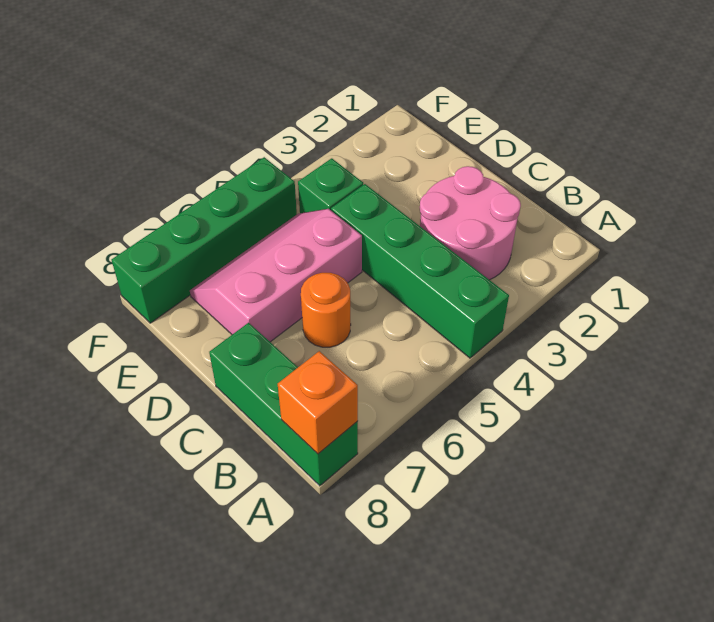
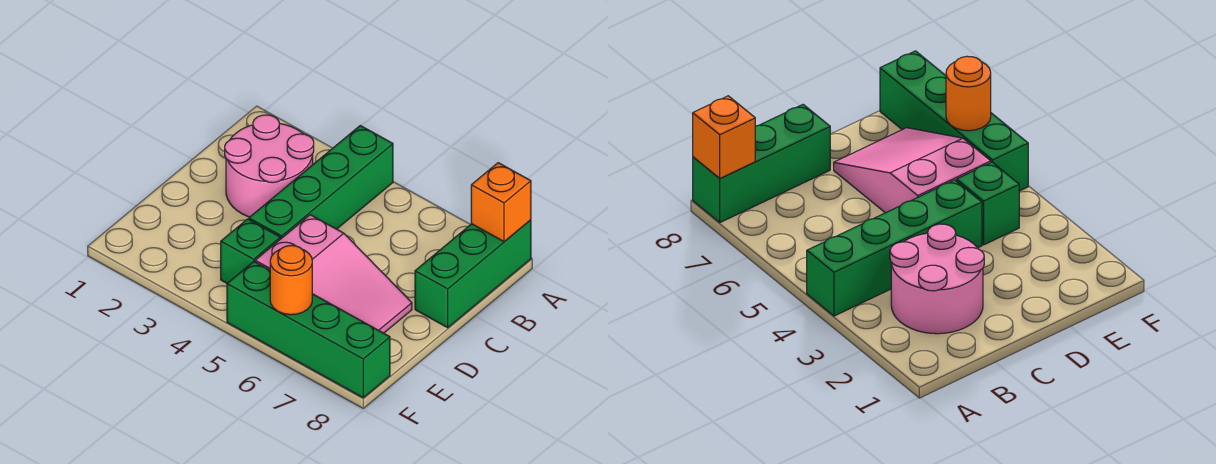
orange 1x1 round brick [301,273,351,347] -> orange 1x1 round brick moved to [270,245,312,315]
pink 2x3 slope [190,209,362,342] -> pink 2x3 slope turned to [255,215,412,333]

